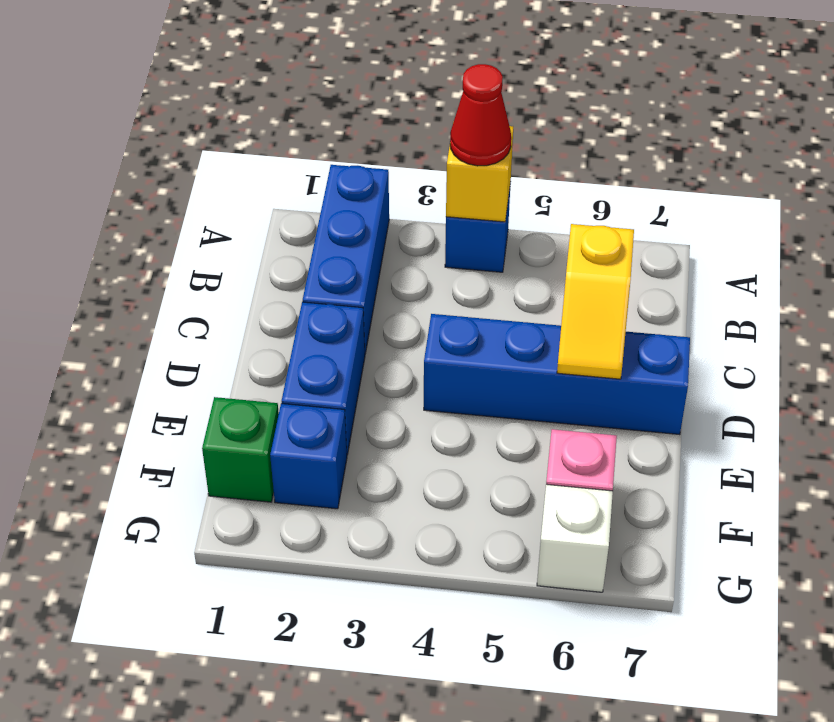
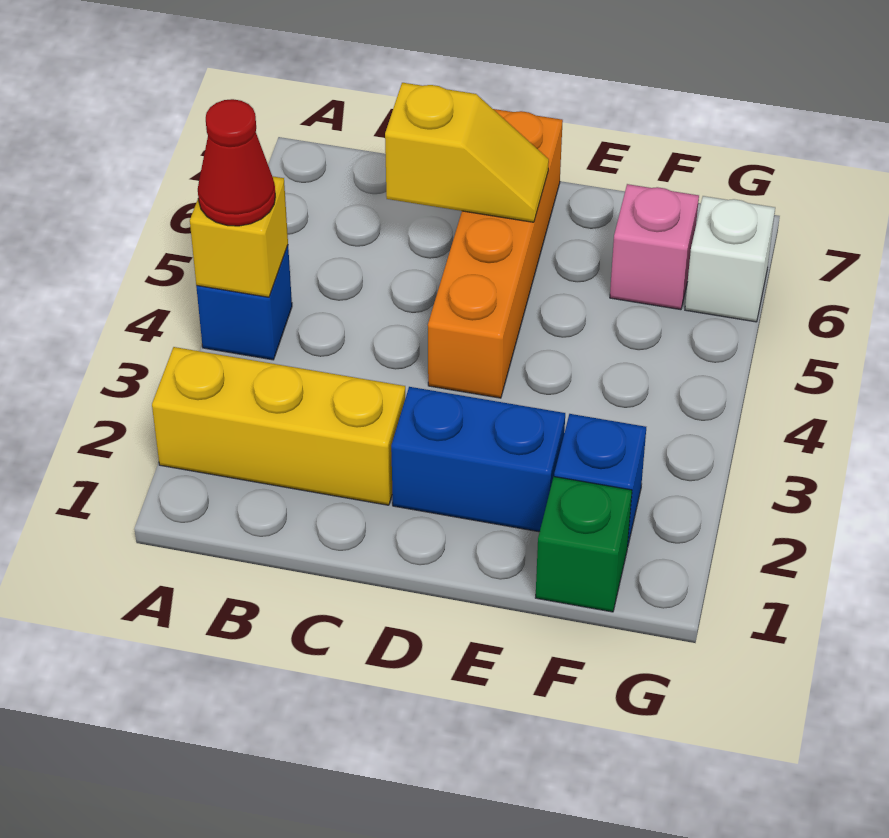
blue 1x3 brick [303,165,389,353] -> yellow 1x3 brick [152,347,405,505]
blue 1x4 brick [424,314,690,435] -> orange 1x4 brick [428,109,563,398]

